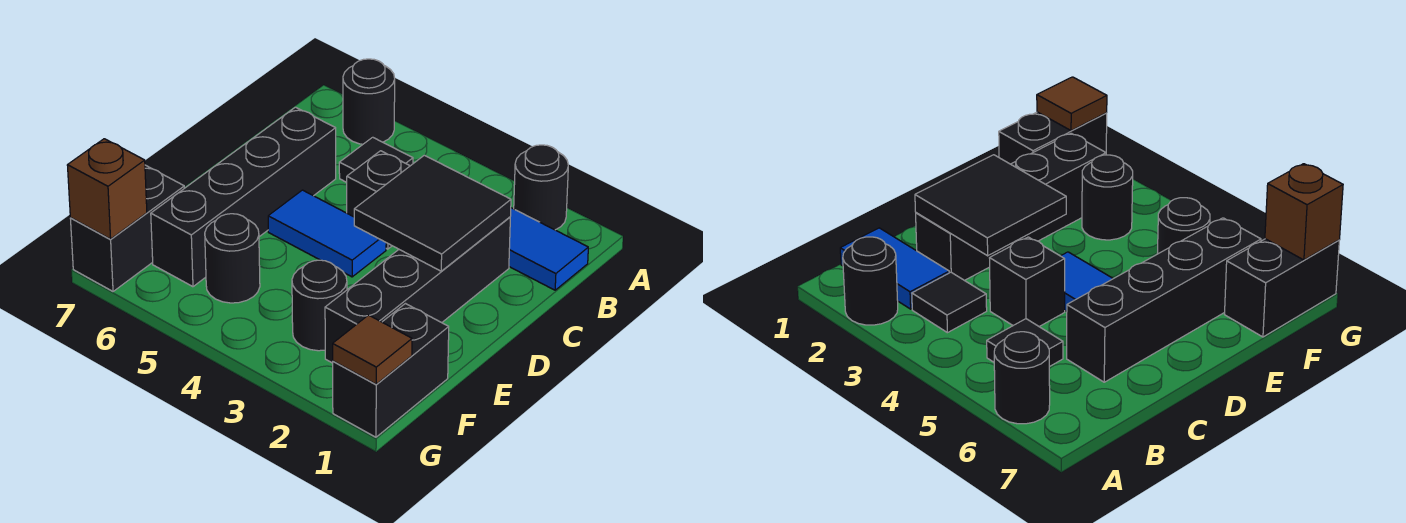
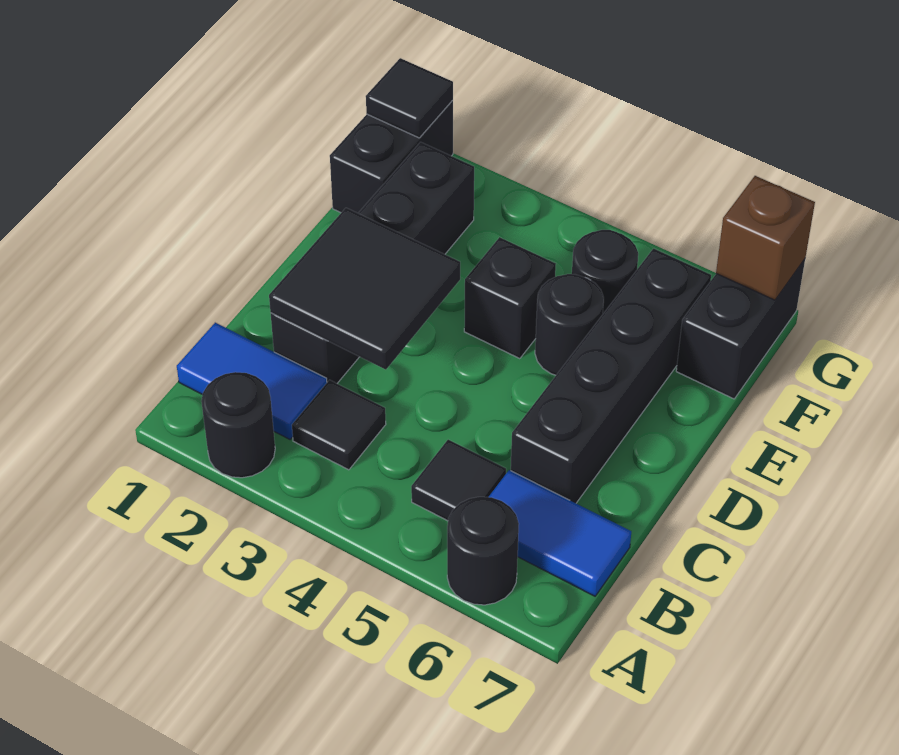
black 1x1 brick [347,151,410,249] -> black 1x1 brick moved to [464,237,556,359]
blue 1x2 tile [268,190,386,277] -> blue 1x2 tile moved to [489,470,631,596]
black 1x1 round brick [292,260,347,351] -> black 1x1 round brick moved to [535,274,604,375]
brown 1x1 tile [333,315,412,384] -> black 1x1 tile [366,58,453,138]

